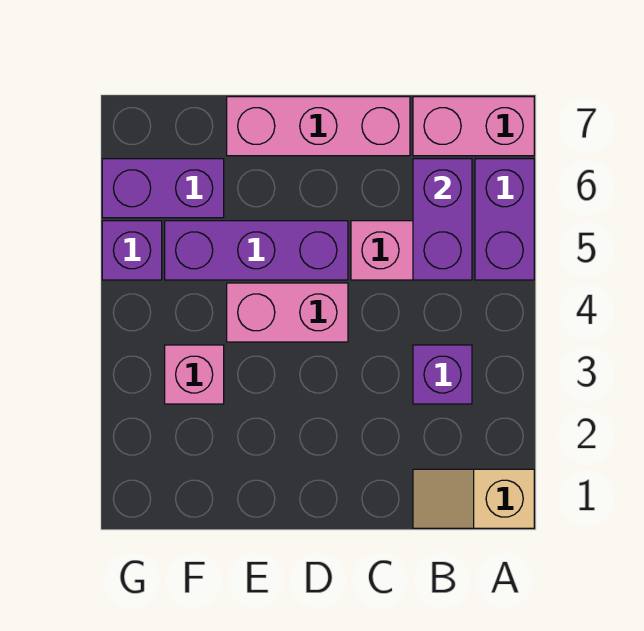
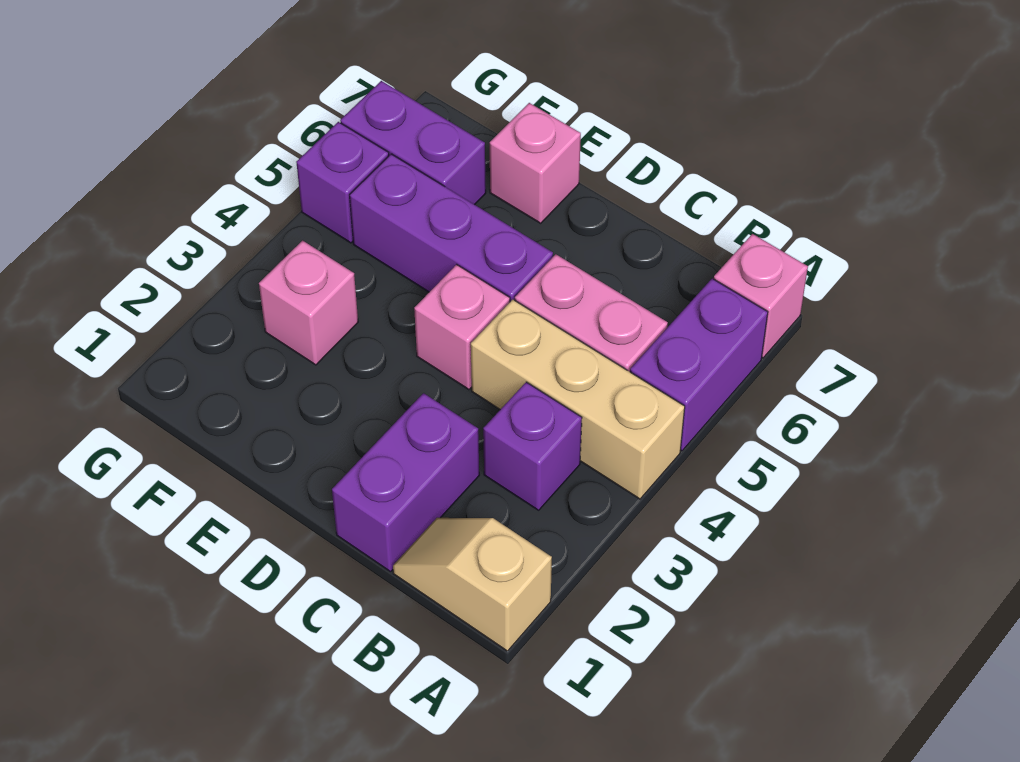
none -> tan 1x3 brick [471,299,685,499]
pink 1x2 brick [413,97,534,156] -> pink 1x1 brick [714,234,808,358]
purple 1x2 brick [413,159,472,280] -> purple 1x2 brick moved to [332,393,479,572]
pink 1x3 brick [227,97,410,156] -> pink 1x1 brick [490,103,581,223]
pink 1x2 brick [227,283,348,342] -> pink 1x1 brick [414,265,510,389]

